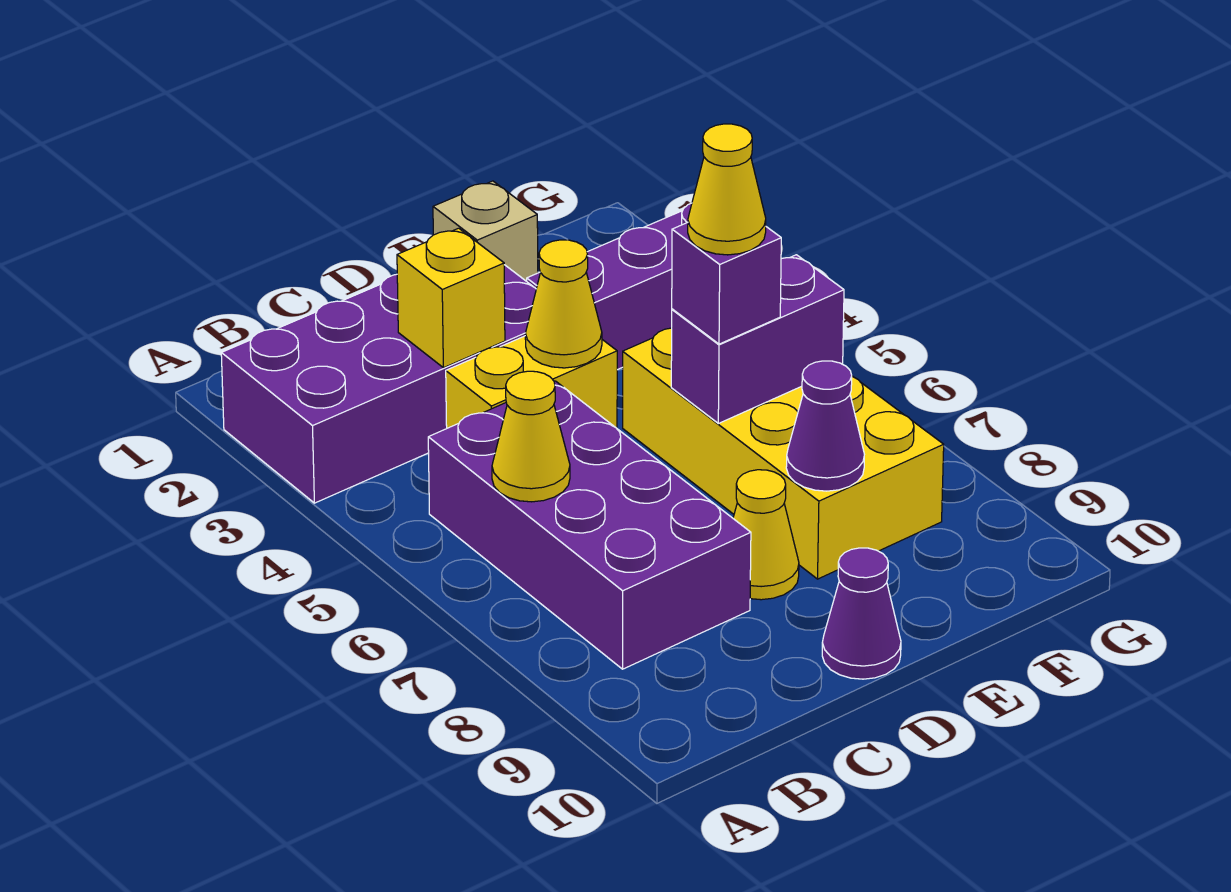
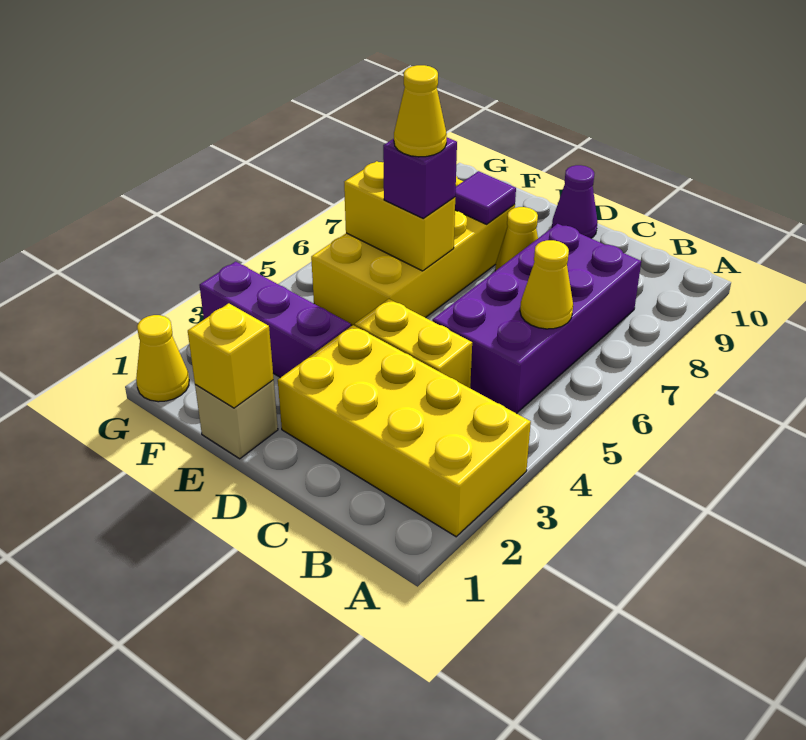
purple 2x4 brick [221,265,536,503] -> yellow 2x4 brick [278,325,531,537]
yellow 1x1 brick [397,228,505,368] -> yellow 1x1 brick moved to [188,303,274,408]
yellow 1x1 cone [525,240,602,368] -> yellow 1x1 cone moved to [136,315,189,402]
purple 1x2 brick [671,255,844,423] -> yellow 1x2 brick [344,161,455,271]
purple 1x1 cone [786,361,864,491] -> purple 1x1 tile [455,171,516,224]

